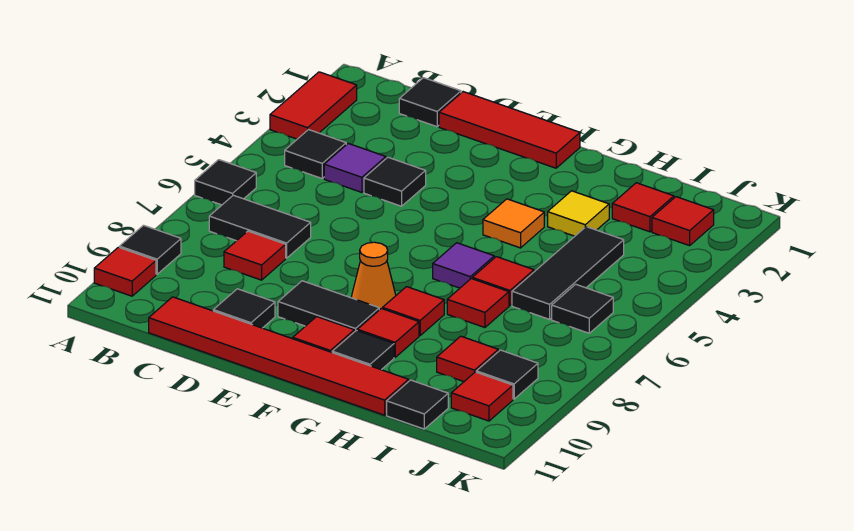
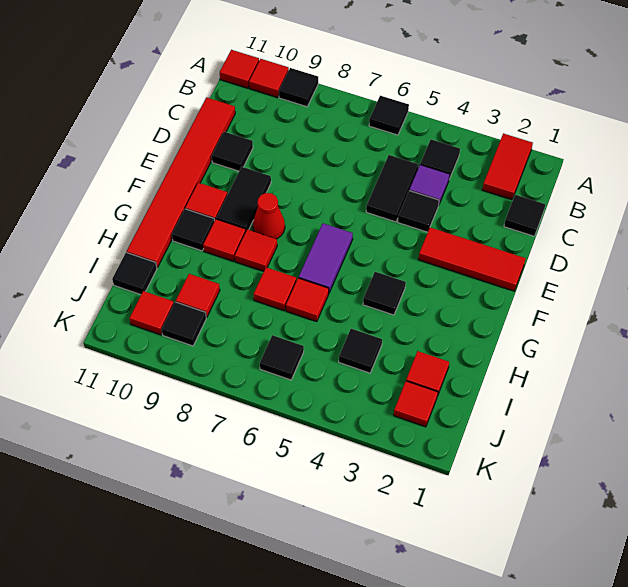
red 1x2 tile [270,72,357,139] -> red 1x2 tile turned to [482,133,533,200]
black 1x2 tile [209,195,311,258] -> black 1x2 tile moved to [366,155,418,222]
red 1x1 tile [224,231,286,280] -> red 1x1 tile moved to [220,50,259,88]
red 1x3 tile [439,92,580,168] -> red 1x3 tile turned to [418,227,526,291]
orange 1x1 cone [351,242,396,310] -> red 1x1 cone [253,193,285,239]
orange 1x1 tile [483,199,544,248] -> black 1x1 tile [363,272,406,315]
purple 1x1 tile [433,243,494,288] -> purple 1x2 tile [299,223,353,292]
yellow 1x1 tile [548,191,609,236] -> none
black 1x3 tile [512,227,624,319] -> black 1x1 tile [339,329,382,373]

